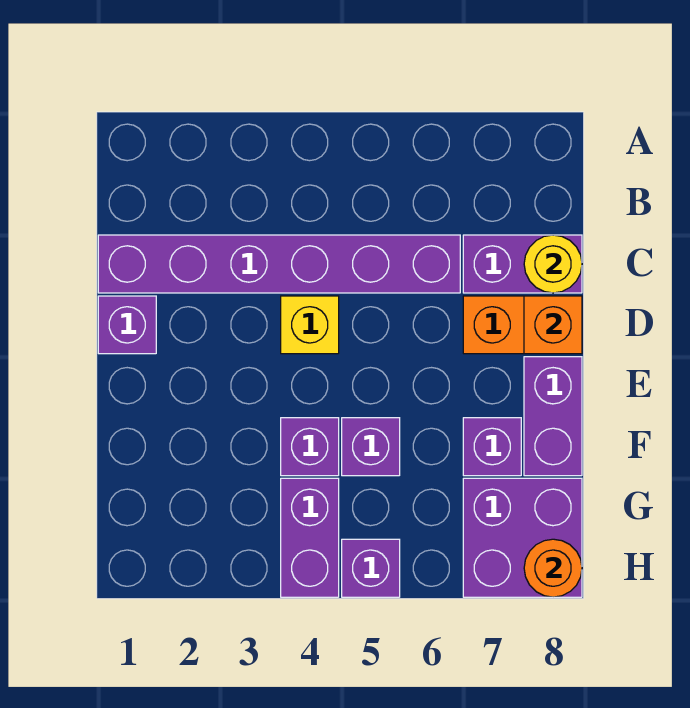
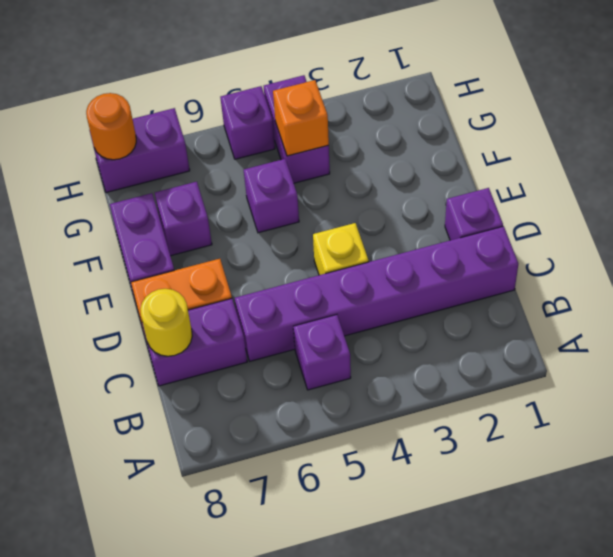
orange 1x1 brick [524,296,582,354] -> orange 1x1 brick moved to [273,80,329,156]
purple 1x1 brick [281,418,339,476] -> purple 1x1 brick moved to [293,315,351,390]
purple 2x2 brick [463,478,582,597] -> purple 1x2 brick [89,108,190,193]

